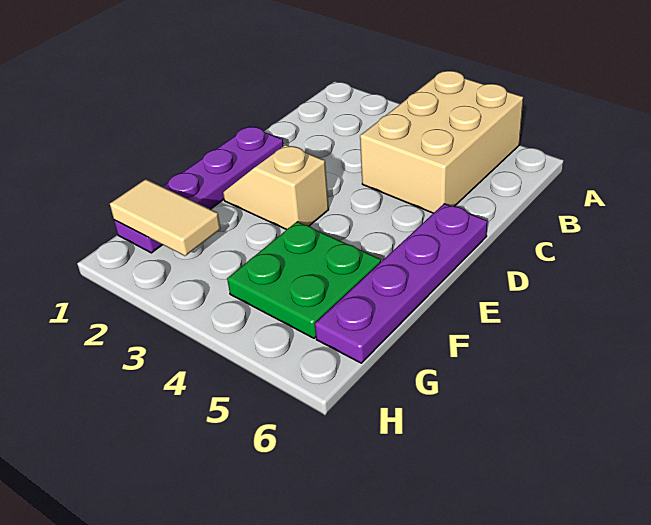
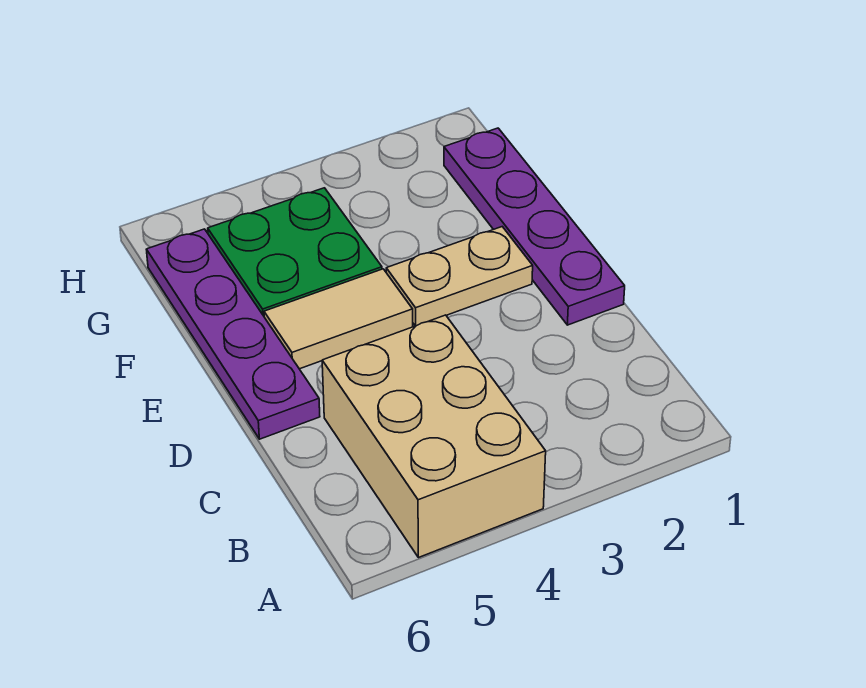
tan 1x2 slope [223,145,329,230] -> tan 1x2 plate [386,227,533,326]
tan 1x2 tile [110,179,221,256] -> tan 1x2 tile moved to [264,269,413,369]

